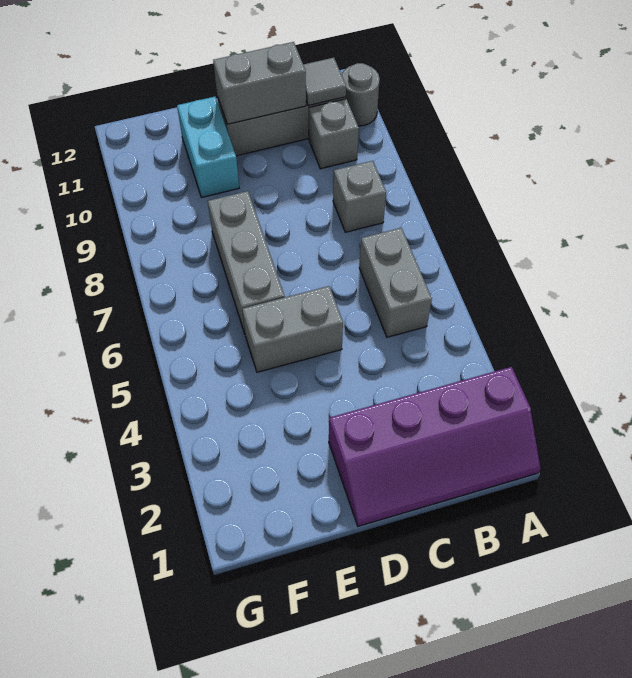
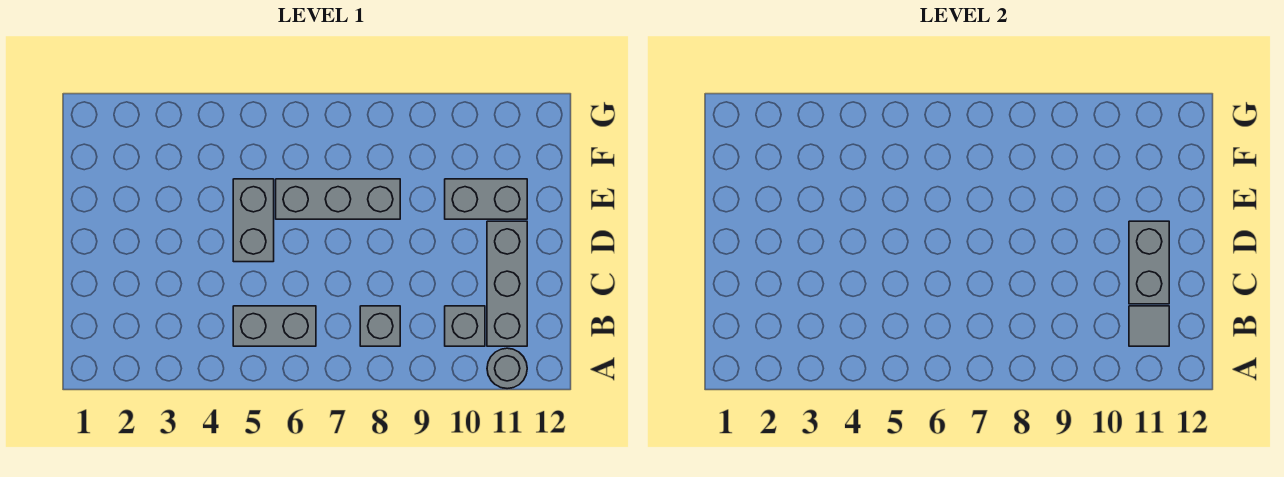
purple 2x4 slope [329,367,541,526] -> none
cyan 1x2 brick [177,97,239,198] -> grey 1x2 brick [445,179,527,219]

